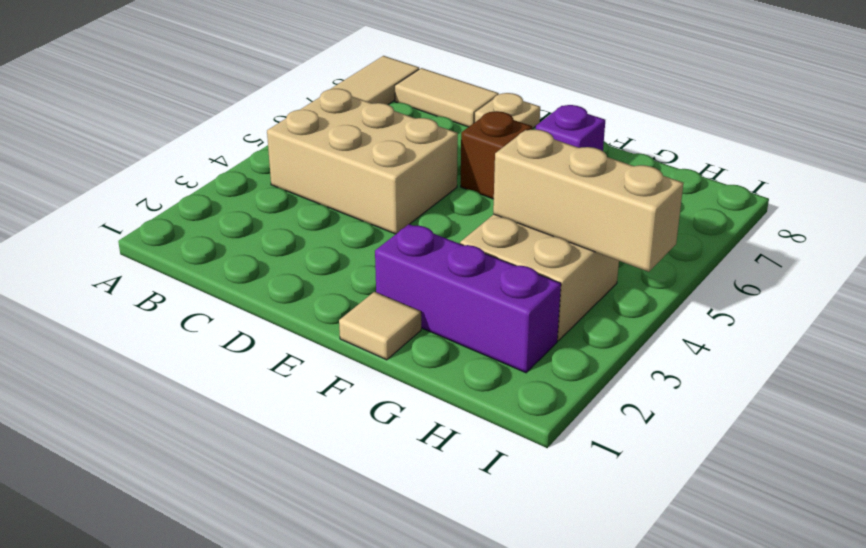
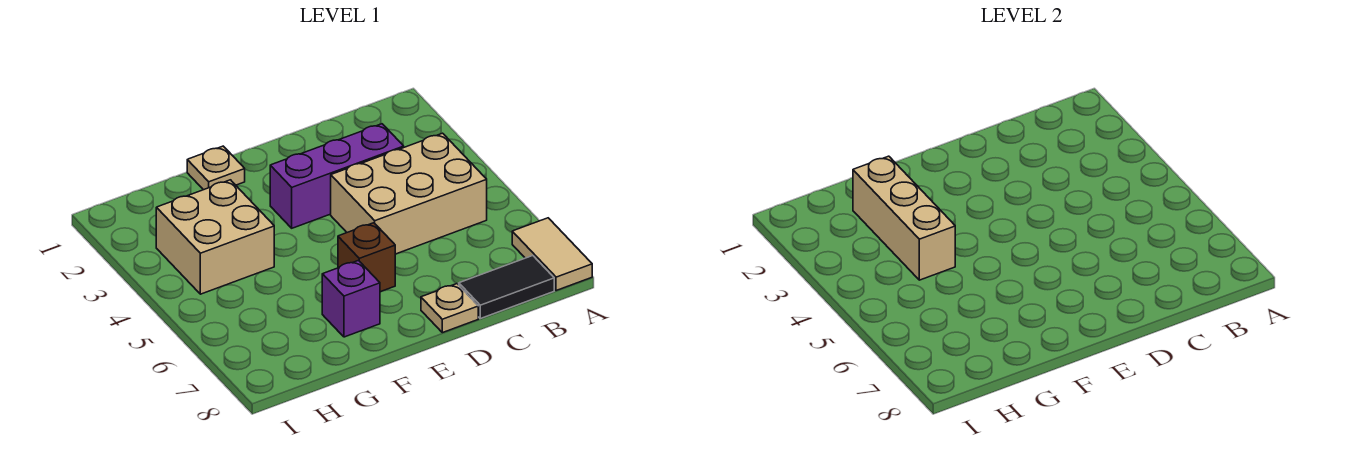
tan 1x2 tile [395,68,499,127] -> black 1x2 tile [459,256,554,319]
tan 1x1 tile [339,292,421,360] -> tan 1x1 plate [187,146,245,190]
purple 1x3 brick [375,224,561,373] -> purple 1x3 brick moved to [270,124,404,228]
tan 1x3 brick [493,129,684,272] -> tan 1x3 brick turned to [853,156,955,280]

